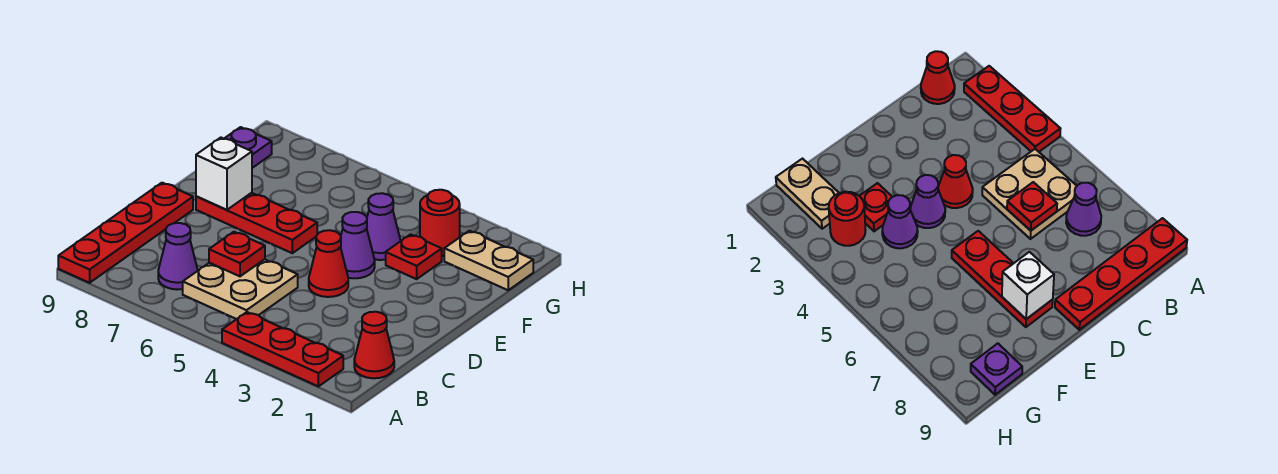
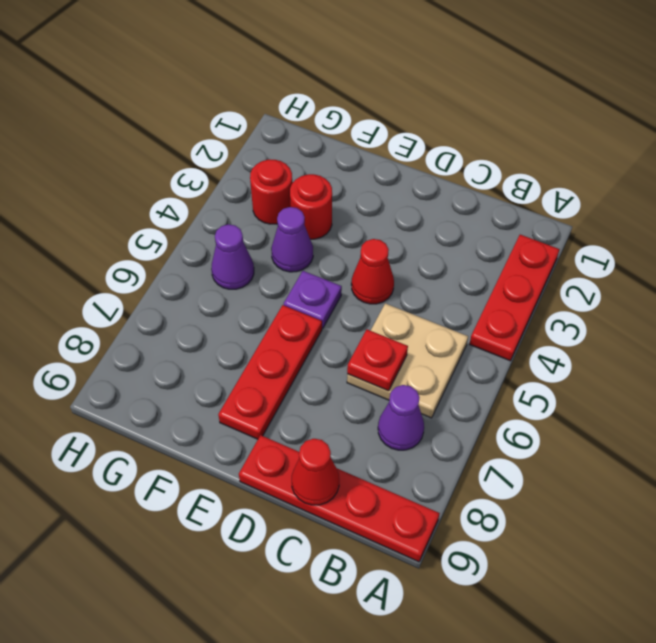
red 1x1 cone [354,312,394,378] -> red 1x1 cone moved to [292,439,339,505]
purple 1x1 cone [341,212,375,278] -> purple 1x1 cone moved to [211,224,254,289]
white 1x1 brick [196,138,252,210] -> none
red 1x1 plate [386,234,442,279] -> red 1x1 round brick [290,174,332,239]
tan 1x2 plate [444,231,533,290] -> none
purple 1x1 plate [224,127,272,168] -> purple 1x1 plate moved to [284,271,342,328]

